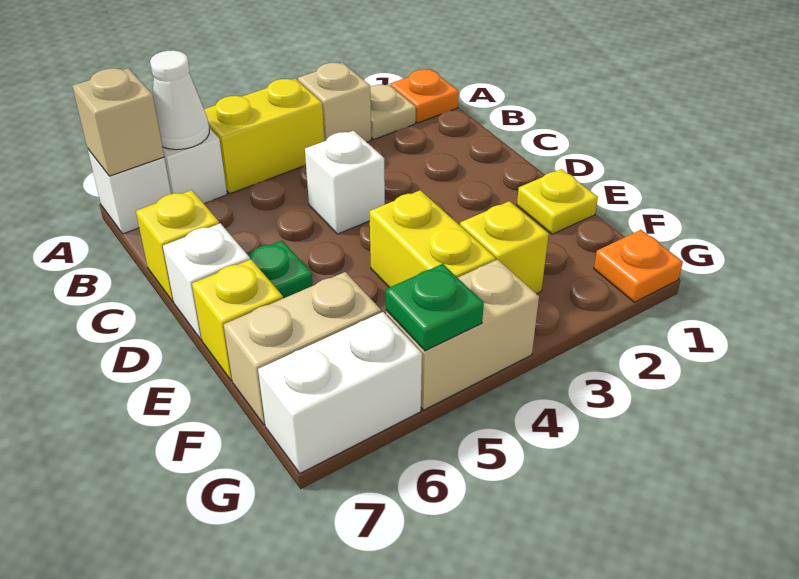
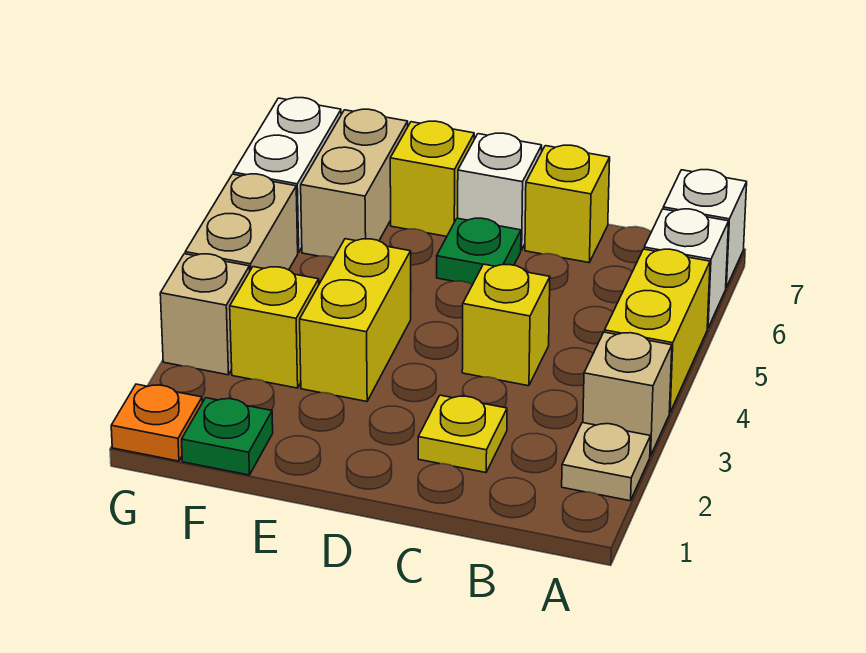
orange 1x1 plate [390,69,459,123] -> none
white 1x1 cone [150,50,209,150] -> none
tan 1x1 brick [72,68,164,176] -> tan 1x1 brick moved to [160,254,250,375]
white 1x1 brick [305,131,385,234] -> yellow 1x1 brick [462,264,550,386]
yellow 1x1 plate [517,169,598,234] -> yellow 1x1 plate moved to [418,395,507,473]
yellow 1x2 brick [369,190,496,287] -> yellow 1x2 brick turned to [300,239,411,401]
green 1x1 plate [386,264,484,351] -> green 1x1 plate moved to [182,398,273,475]

